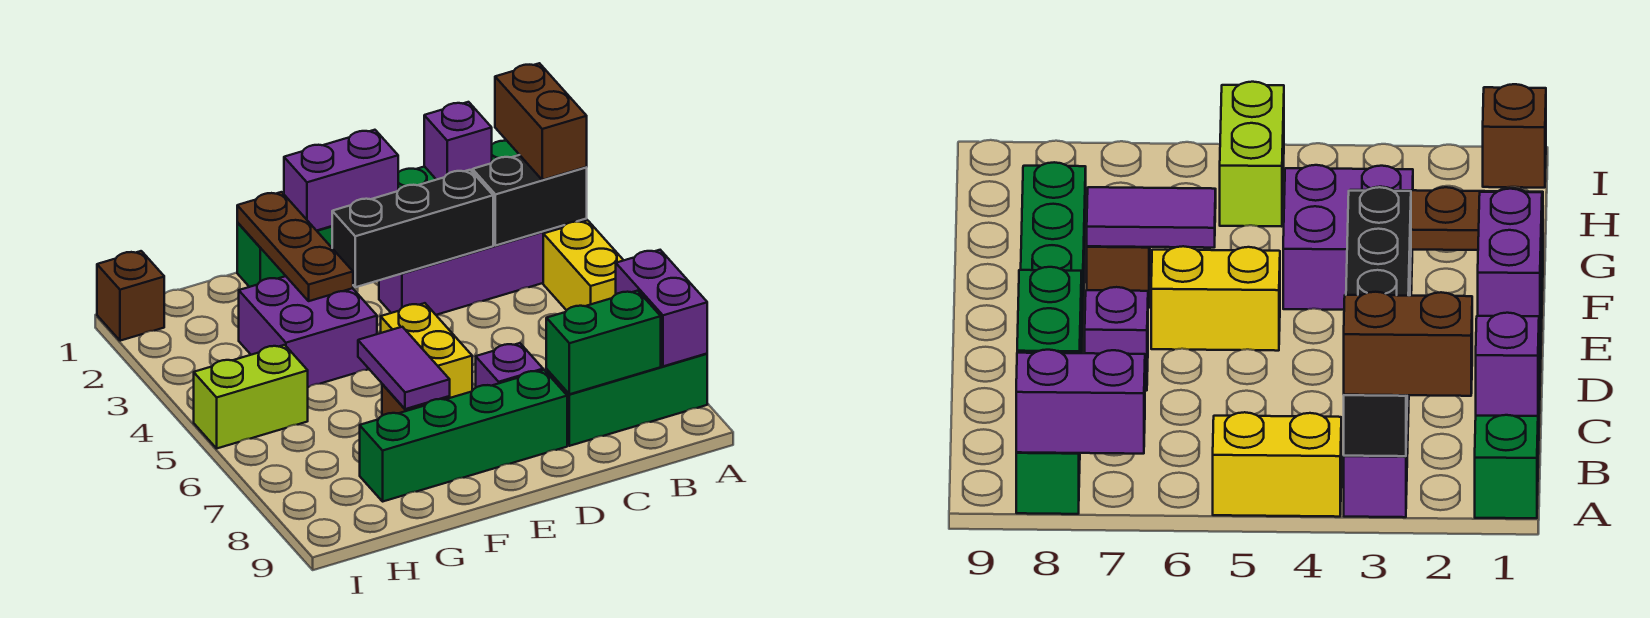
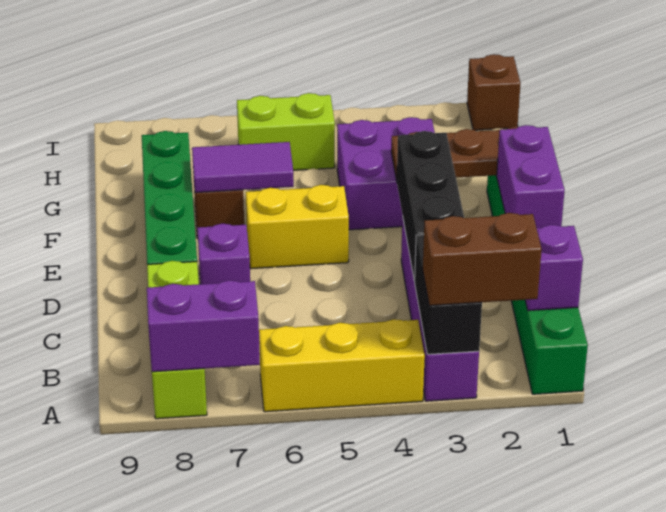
yellow 1x2 brick [543,220,624,310] -> yellow 1x3 brick [259,319,425,412]
green 1x3 brick [546,354,707,446] -> lime 1x3 brick [147,261,207,419]
green 1x2 brick [546,291,661,394] -> none
lime 1x2 brick [194,345,308,448] -> lime 1x2 brick turned to [237,93,335,170]

